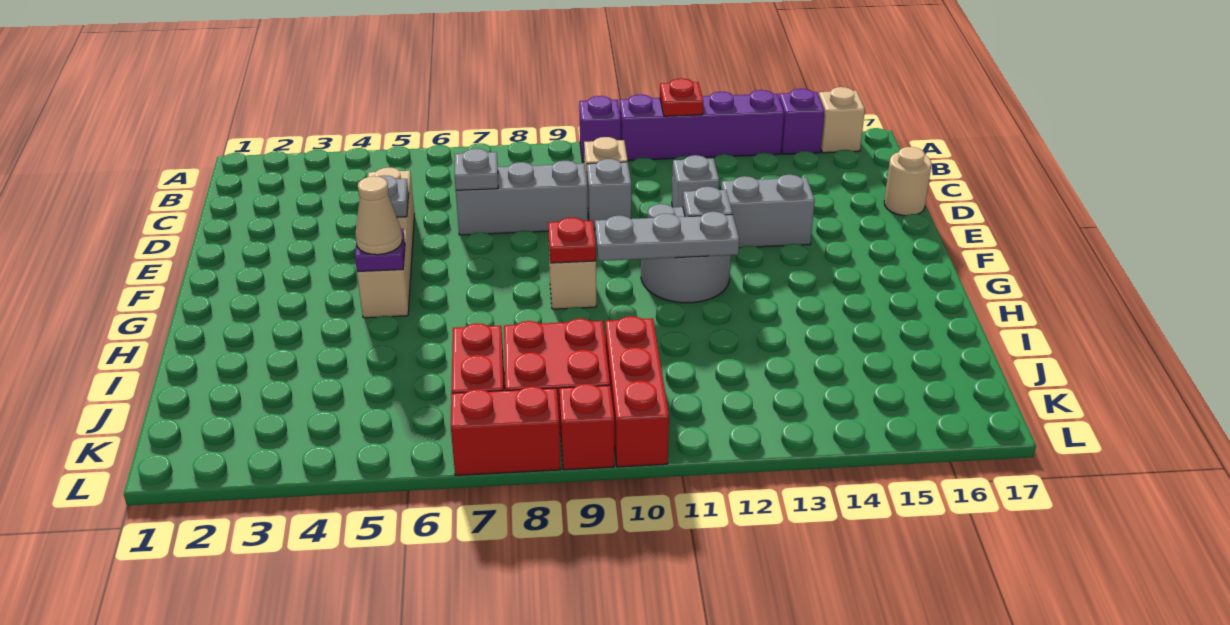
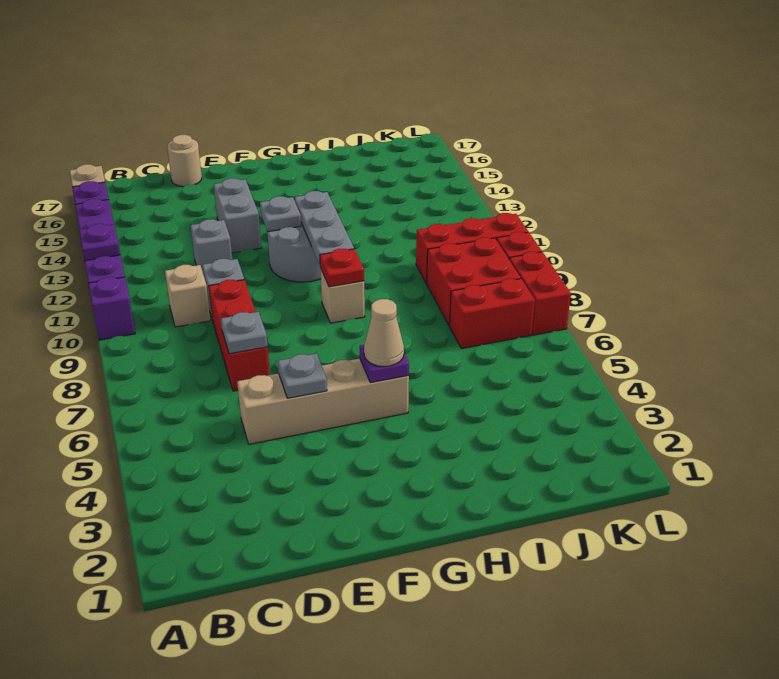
red 1x1 plate [660,78,703,116] -> purple 1x1 plate [79,224,120,260]
grey 1x3 brick [456,161,588,235] -> red 1x3 brick [209,280,270,391]

